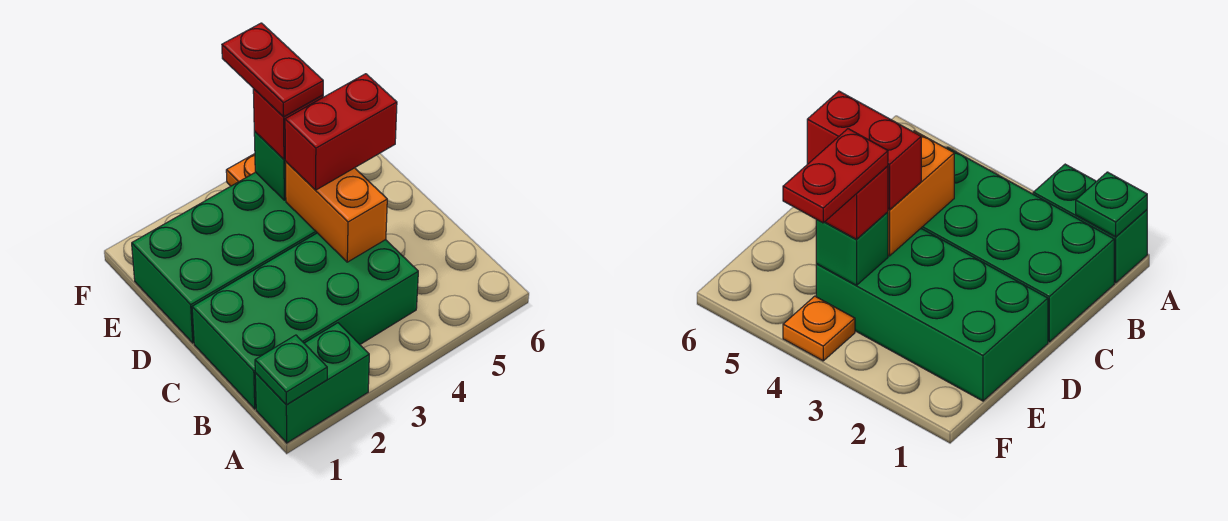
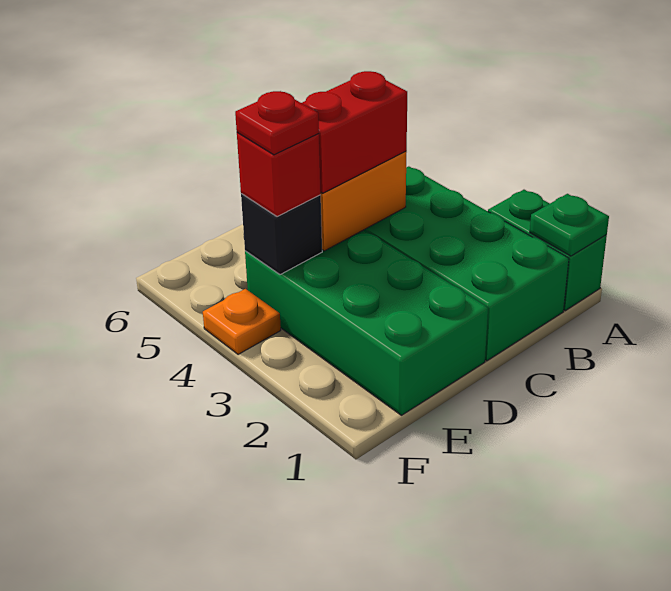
red 1x2 brick [285,74,397,190] -> red 1x2 brick turned to [302,71,407,193]
green 1x1 brick [254,132,286,200] -> black 1x1 brick [241,194,322,275]
red 1x2 plate [222,23,323,117] -> red 1x1 plate [235,91,319,155]

